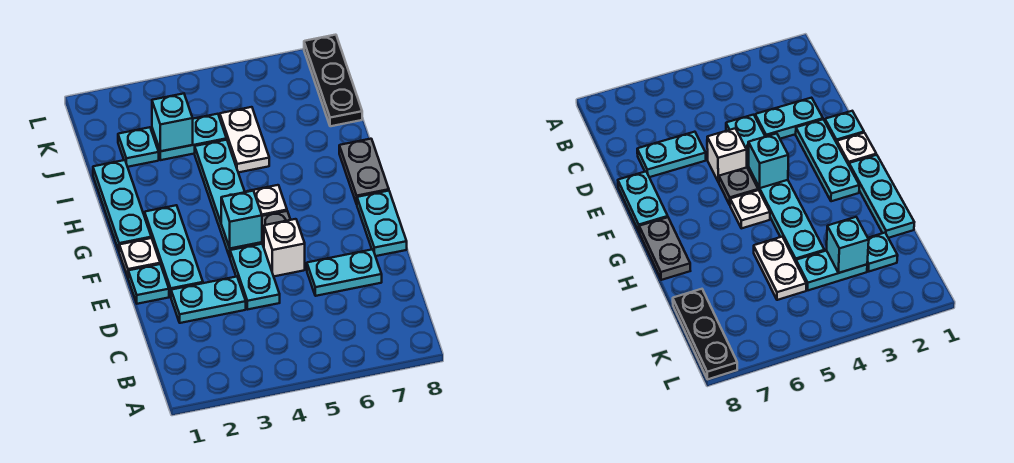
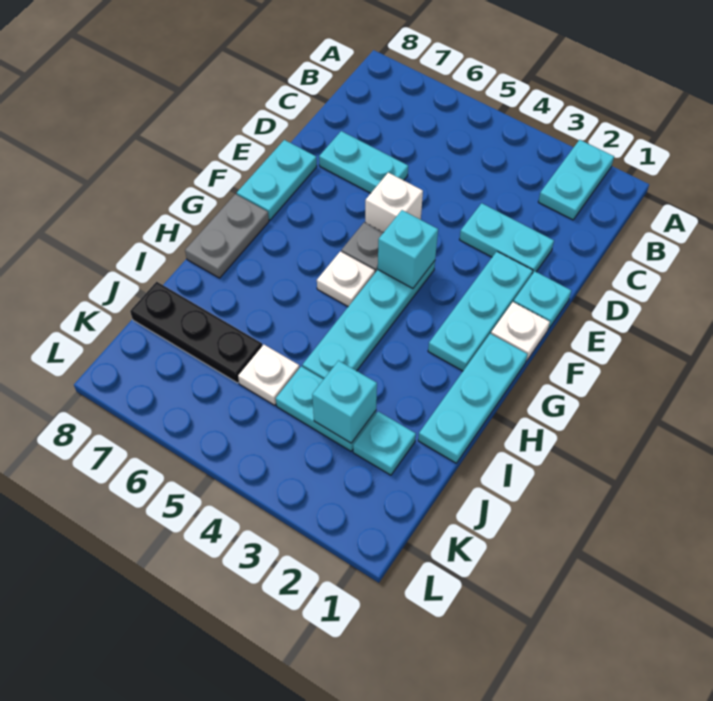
cyan 1x2 plate [230,244,280,309] -> cyan 1x2 plate moved to [538,140,614,220]
white 1x2 plate [220,107,269,173] -> white 1x1 plate [238,345,299,405]
black 1x3 plate [304,35,362,126] -> black 1x3 plate turned to [130,282,262,383]

